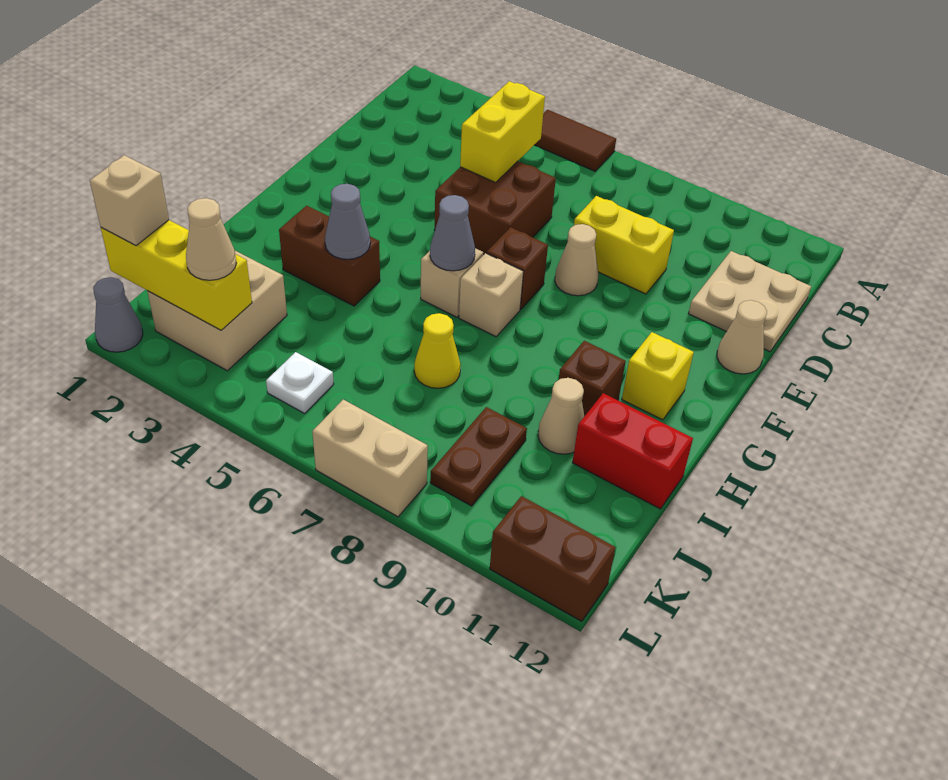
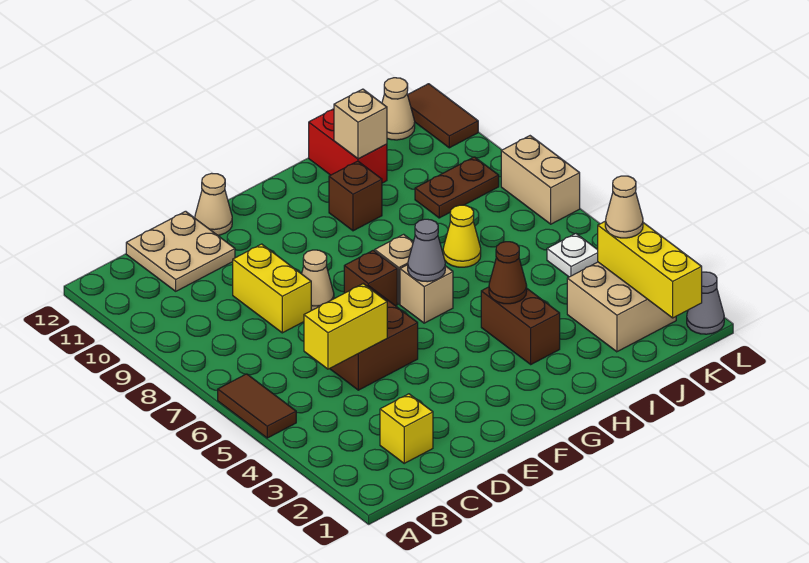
yellow 1x1 brick [622,332,694,420] -> yellow 1x1 brick moved to [380,394,433,463]
grey 1x1 cone [325,184,370,259] -> brown 1x1 cone [489,242,527,304]
tan 1x1 cone [538,378,584,454] -> tan 1x1 cone moved to [382,78,415,140]
tan 1x1 brick [90,155,169,246] -> tan 1x1 brick moved to [334,89,387,159]
brown 1x2 brick [490,496,616,621] -> brown 1x2 tile [408,84,478,148]

